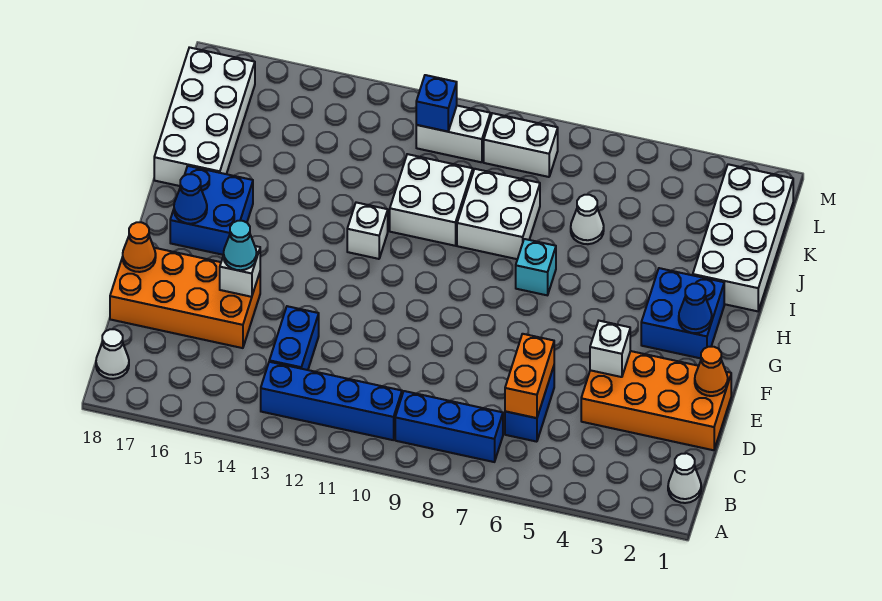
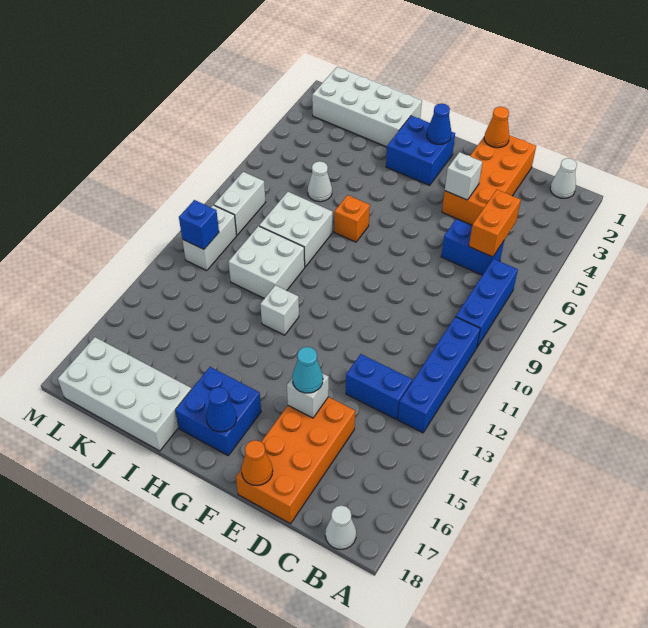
orange 1x2 brick [505,334,554,418] -> orange 1x2 brick turned to [469,190,521,257]
cyan 1x1 brick [516,239,556,295] -> orange 1x1 brick [334,195,370,242]

